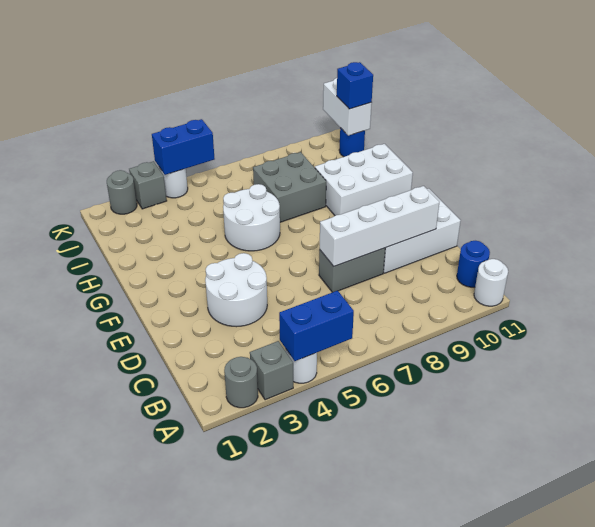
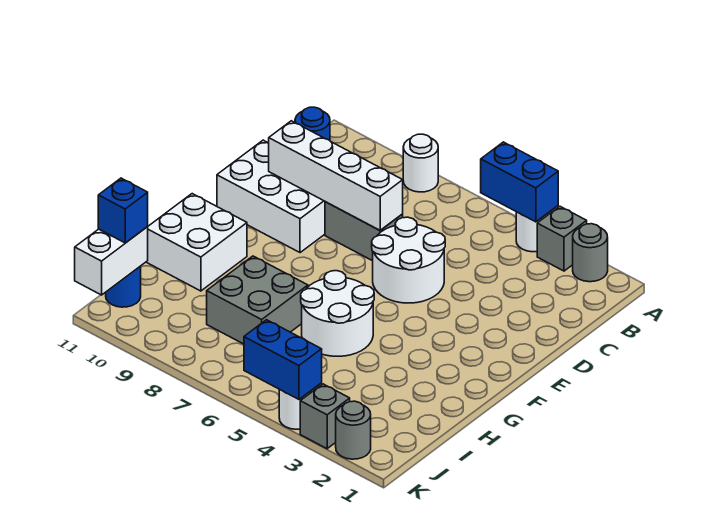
white 1x1 round brick [474,259,508,306] -> white 1x1 round brick moved to [403,134,438,192]
white 2x2 round brick [205,253,267,327] -> white 2x2 round brick moved to [372,217,445,303]
white 2x3 brick [315,144,413,215] -> white 2x2 brick [147,194,247,291]

